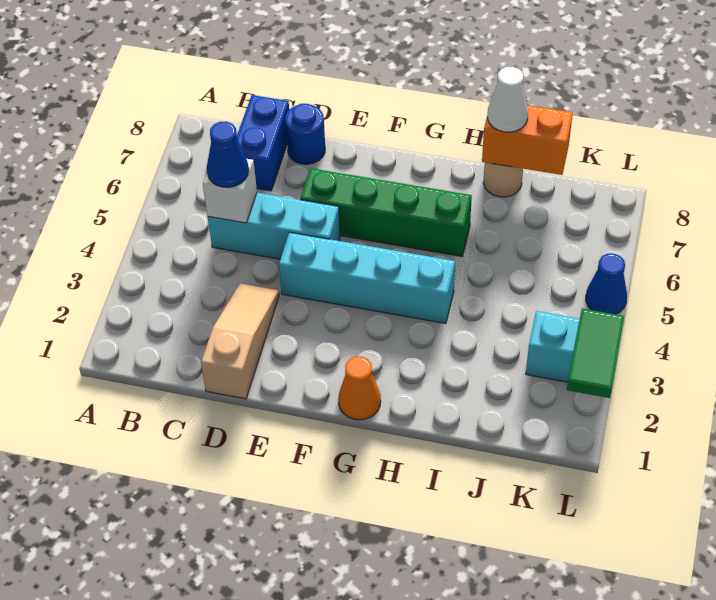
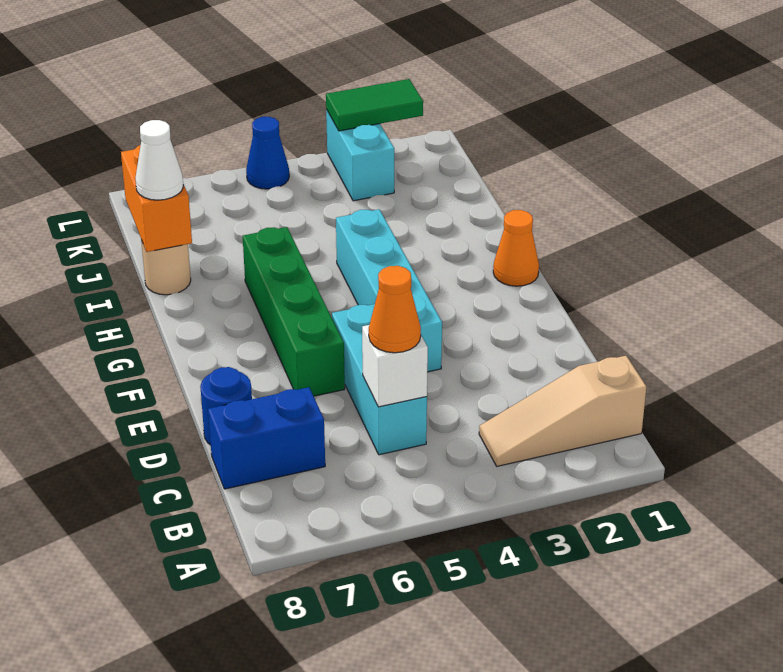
blue 1x1 cone [207,121,249,187] -> orange 1x1 cone [369,266,421,353]
tan 1x3 slope [201,283,279,399] -> tan 1x3 slope moved to [479,356,646,466]

